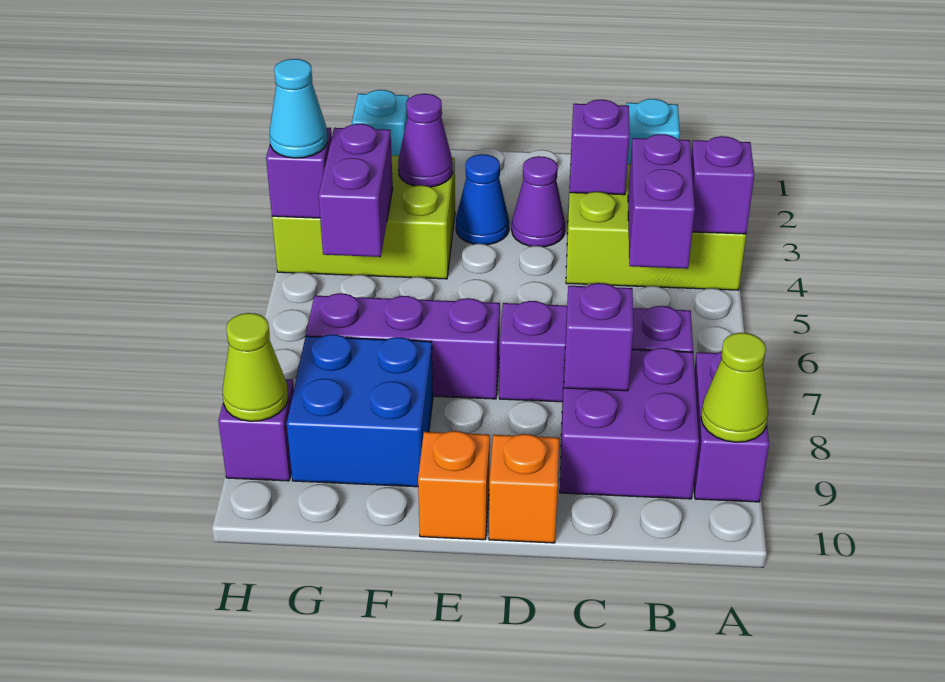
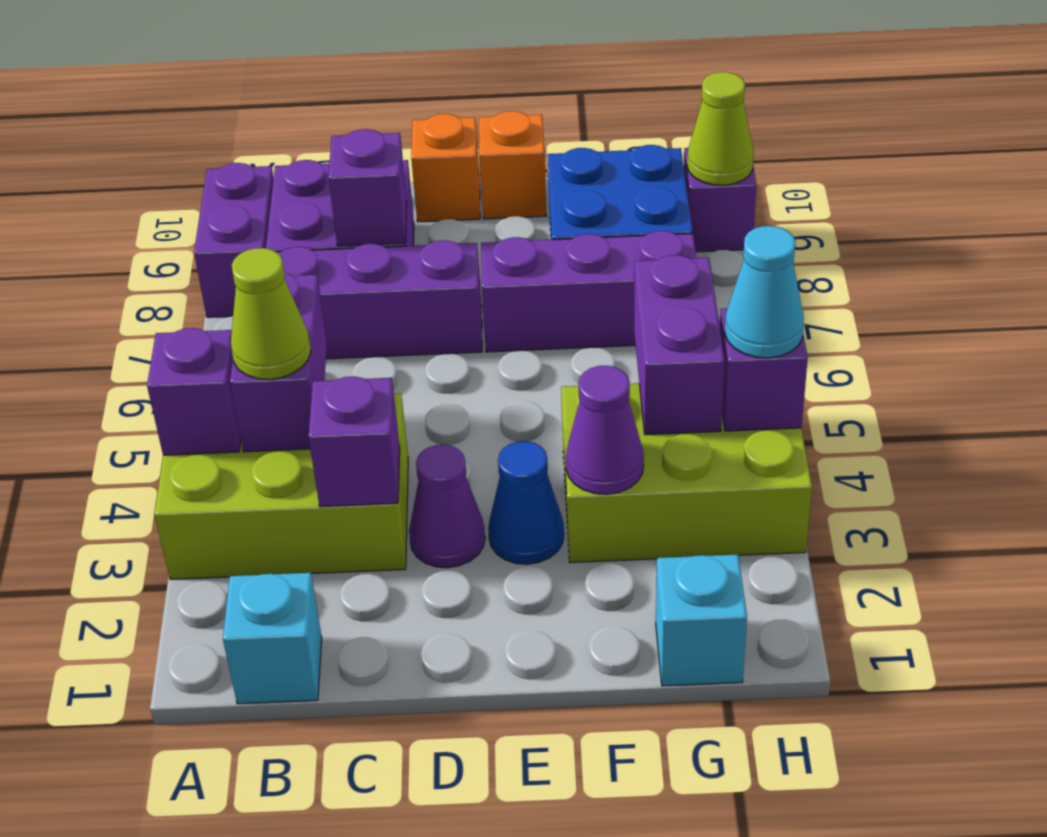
lime 1x1 cone [701,333,768,442] -> lime 1x1 cone moved to [231,248,311,379]

